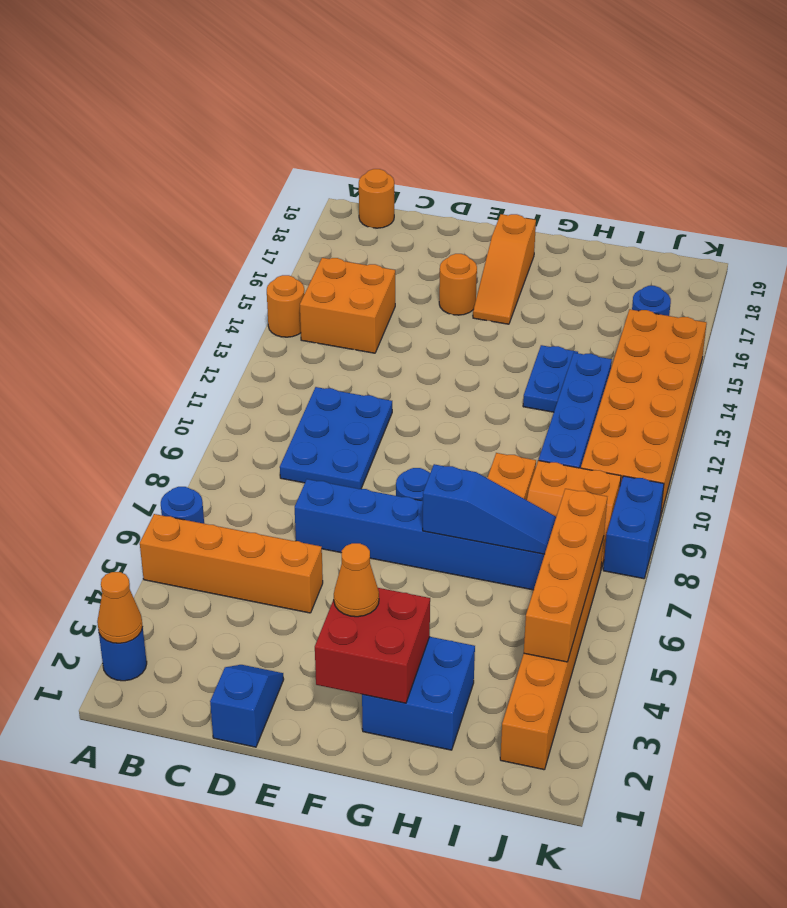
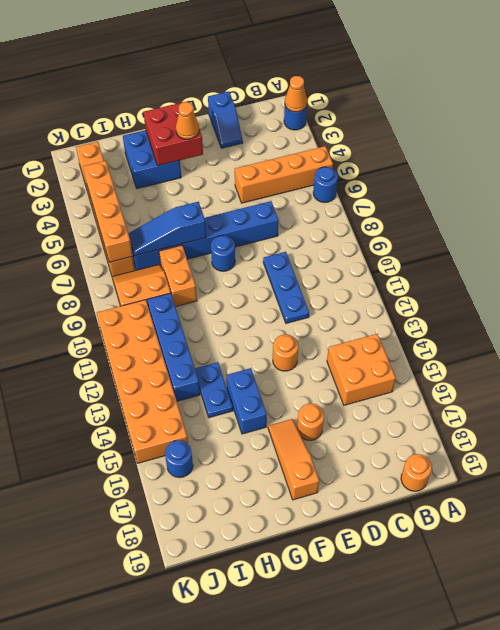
orange 1x1 round brick [267,275,304,337] -> orange 1x1 round brick moved to [273,334,298,371]
blue 2x3 plate [280,387,392,489] -> blue 1x3 plate [263,252,309,323]
blue 1x2 brick [603,476,664,579] -> blue 1x2 brick moved to [227,368,267,434]

